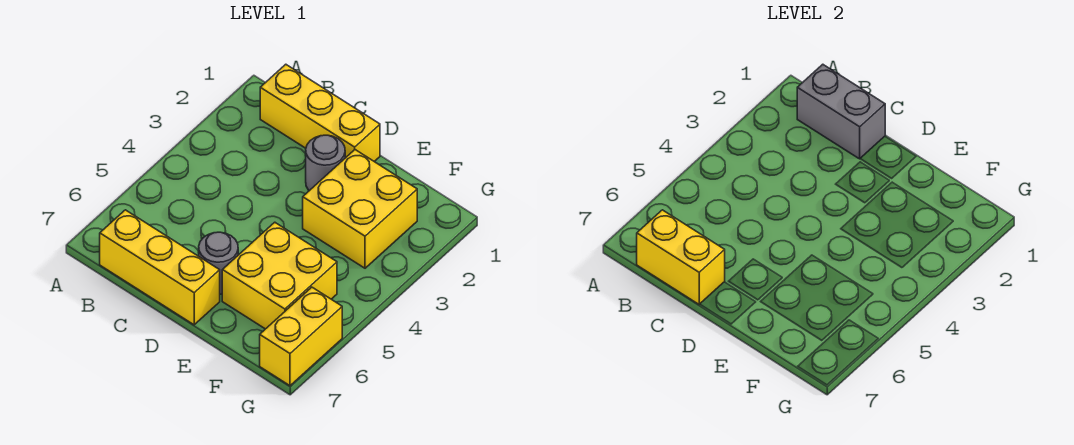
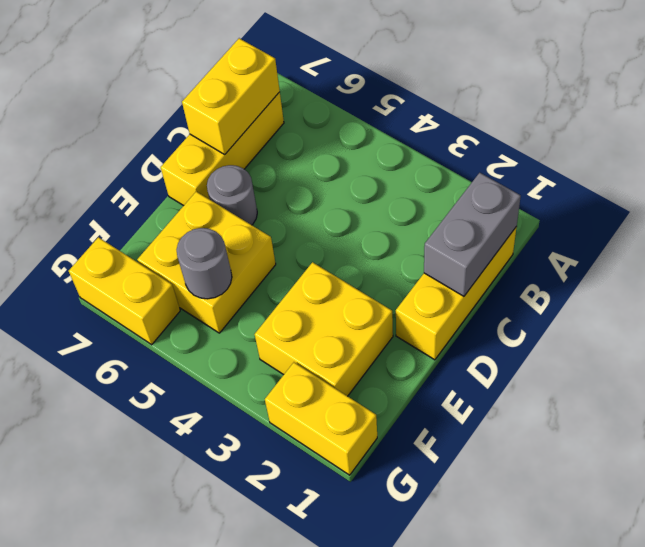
grey 1x1 round brick [306,135,345,191] -> grey 1x1 round brick moved to [177,228,232,299]
none -> yellow 1x2 brick [265,362,377,475]

